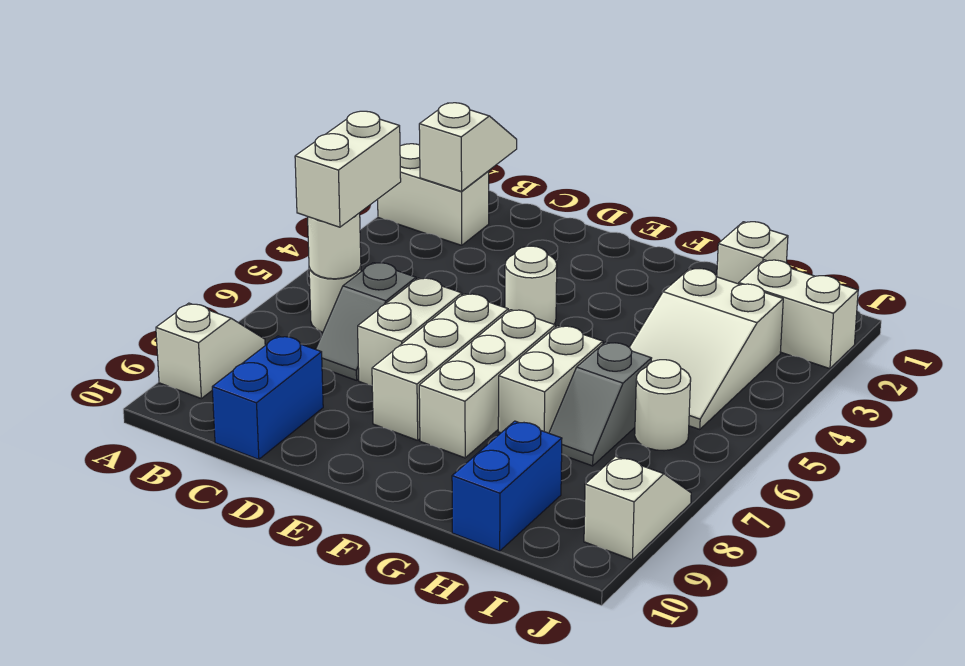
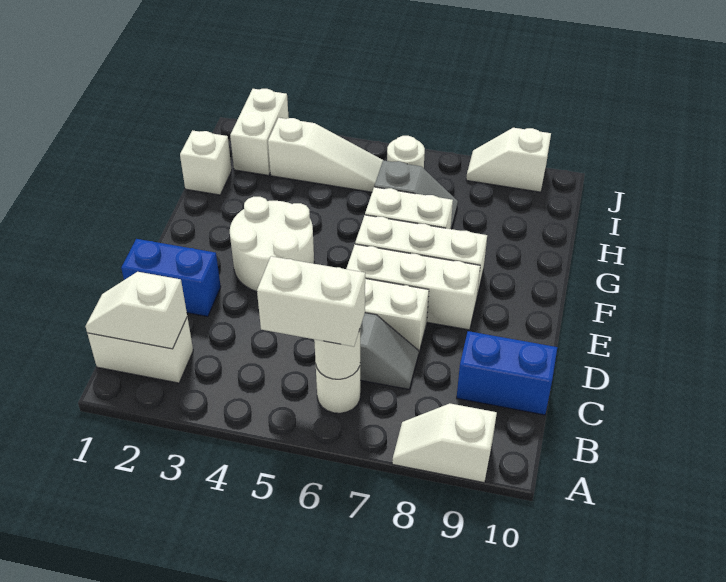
white 1x2 brick [378,144,489,245] -> white 1x2 brick turned to [87,317,193,383]
white 1x1 round brick [505,246,557,324] -> white 2x2 round brick [230,197,314,292]
white 2x3 slope [629,268,783,429] -> white 1x3 slope [268,118,383,192]
blue 1x2 brick [452,421,562,551] -> blue 1x2 brick moved to [121,239,221,317]

